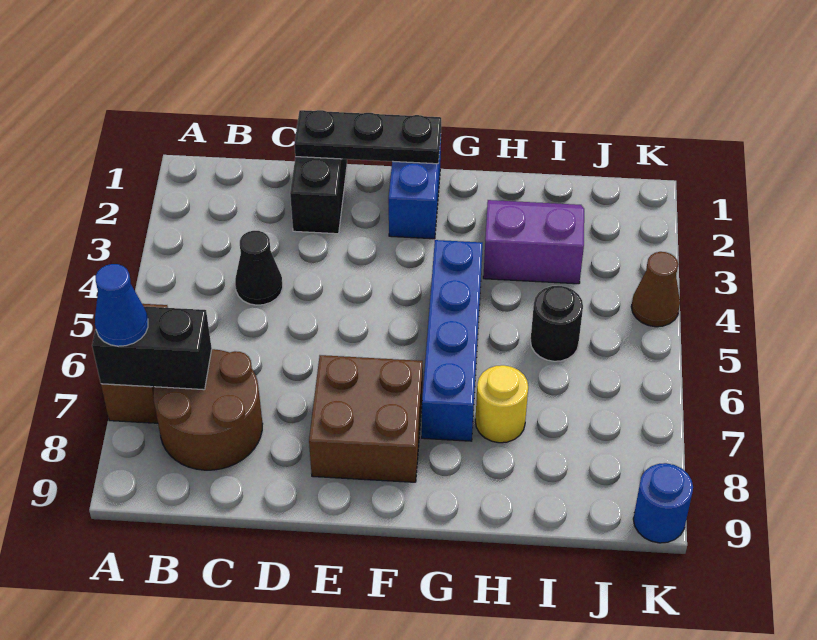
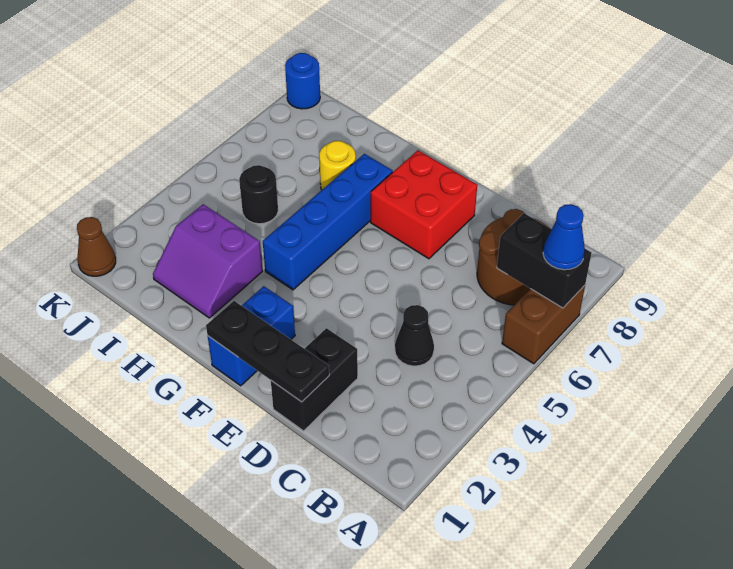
brown 2x2 brick [309,355,423,482] -> red 2x2 brick [370,150,477,259]
brown 1x1 cone [631,252,680,327] -> brown 1x1 cone moved to [77,217,116,276]

